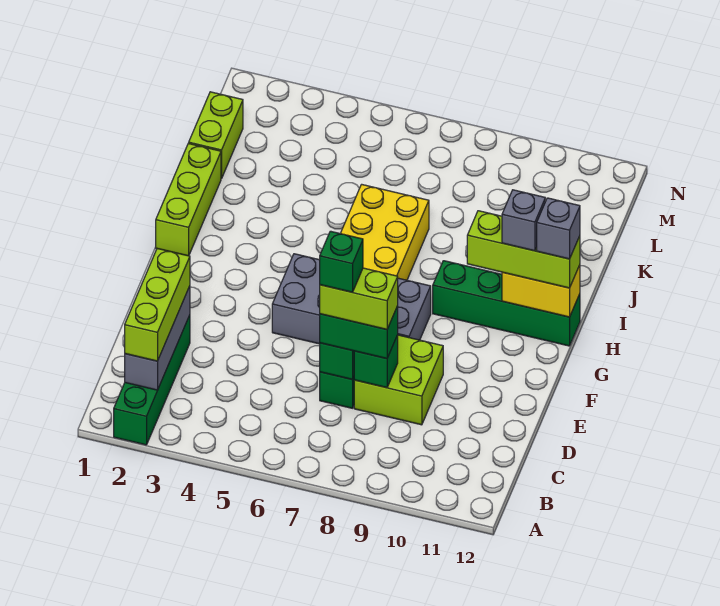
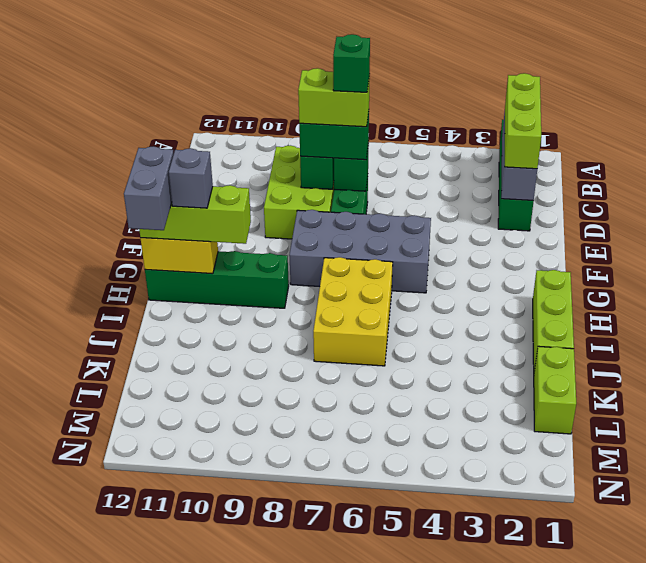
lime 2x2 brick [354,335,443,425] -> lime 2x3 brick [264,145,334,239]
grey 1x1 brick [537,198,580,259] -> grey 1x2 brick [124,146,174,230]

